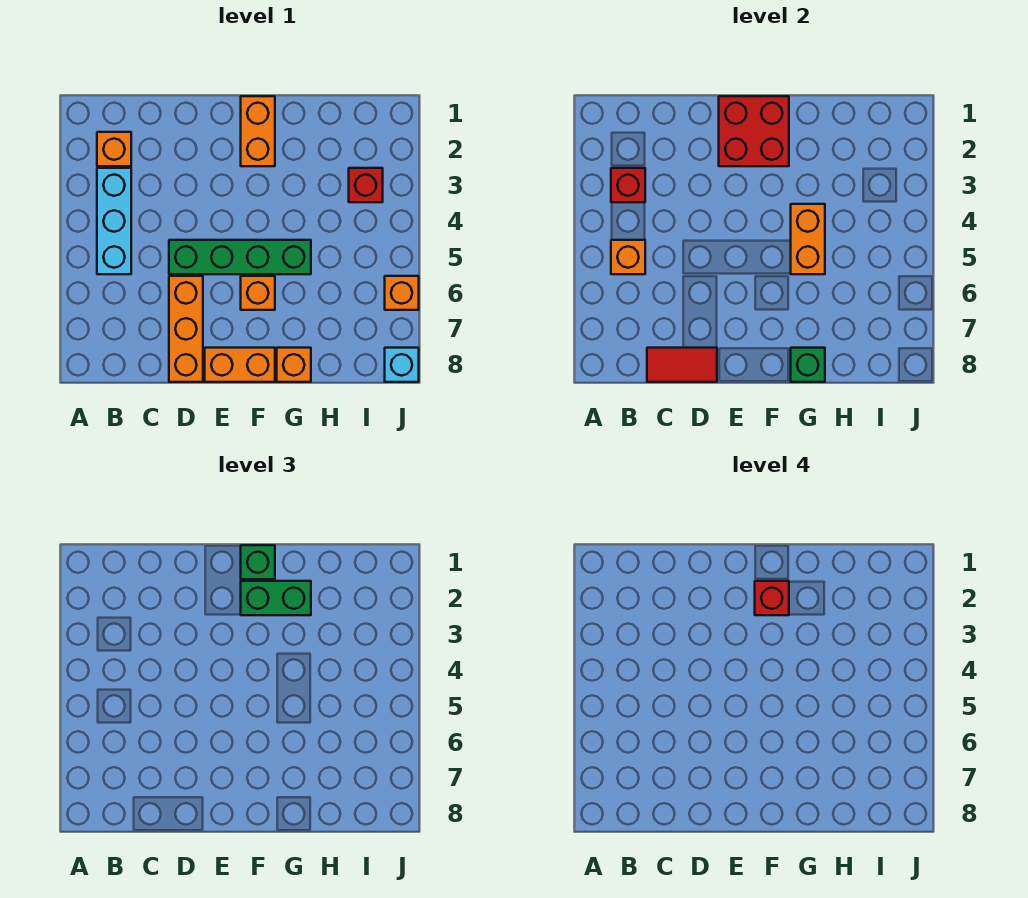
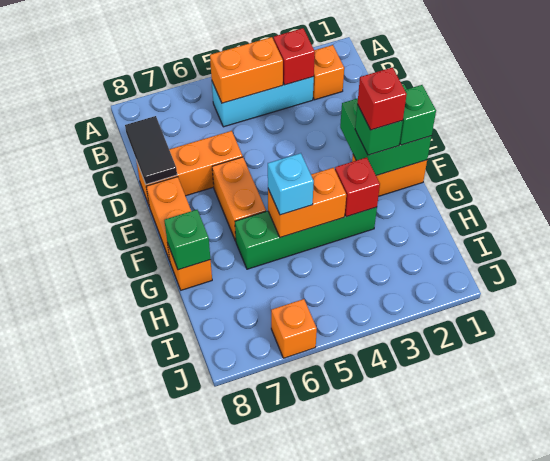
orange 1x1 brick [611,240,645,274] -> orange 1x2 brick [210,37,283,103]
red 1x2 tile [647,348,717,382] -> black 1x2 tile [125,116,177,184]
green 1x4 brick [169,240,311,274] -> green 1x4 brick turned to [235,207,377,269]
red 2x2 brick [719,96,789,166] -> green 2x2 brick [340,85,432,176]
green 1x2 brick [241,581,311,615] -> green 1x1 brick [355,105,403,155]
orange 1x1 brick [241,276,275,310] -> orange 1x2 brick [212,157,266,241]
red 1x1 brick [349,168,383,202] -> red 1x1 brick moved to [335,157,380,217]
cyan 1x1 brick [385,348,419,382] -> cyan 1x1 brick moved to [268,153,314,215]

